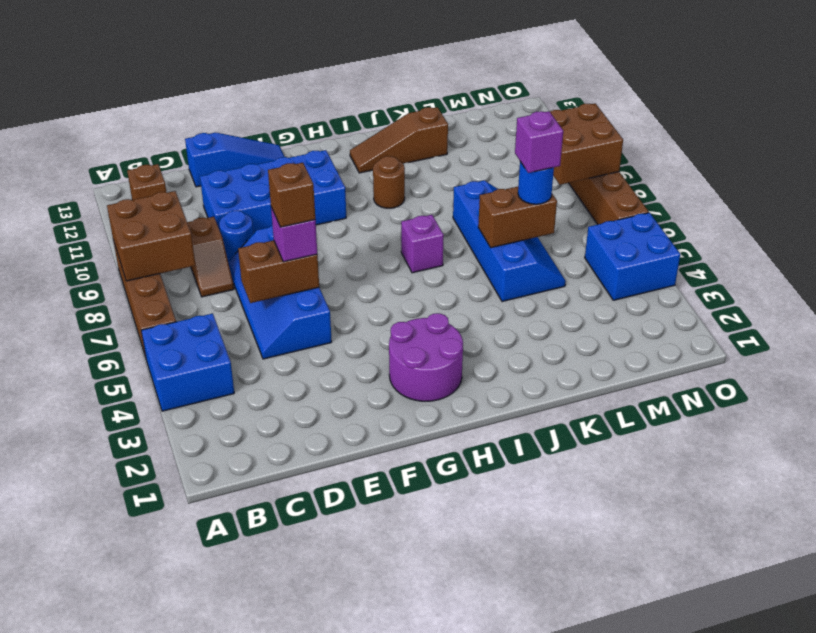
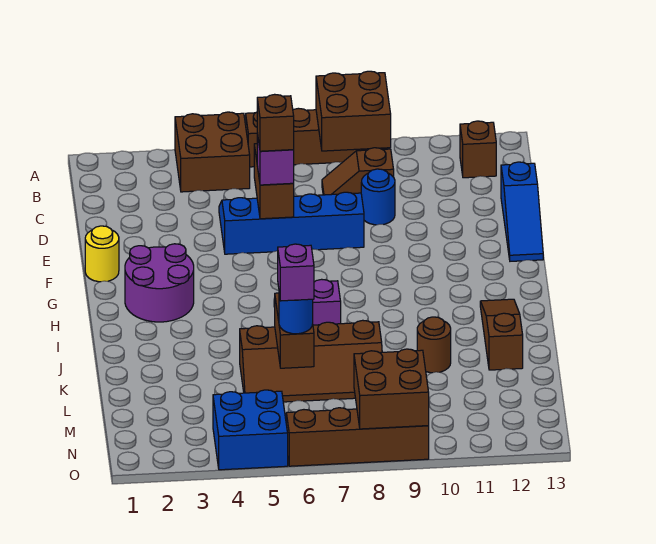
blue 2x2 brick [141,314,234,411] -> brown 2x2 brick [175,112,250,192]
blue 2x4 brick [200,150,346,234] -> none
none -> yellow 1x1 round brick [85,226,119,282]
brown 1x1 round brick [373,156,405,208] -> brown 1x1 round brick moved to [417,317,451,373]
blue 2x4 slope [453,180,566,302] -> brown 2x4 slope [240,320,382,402]

